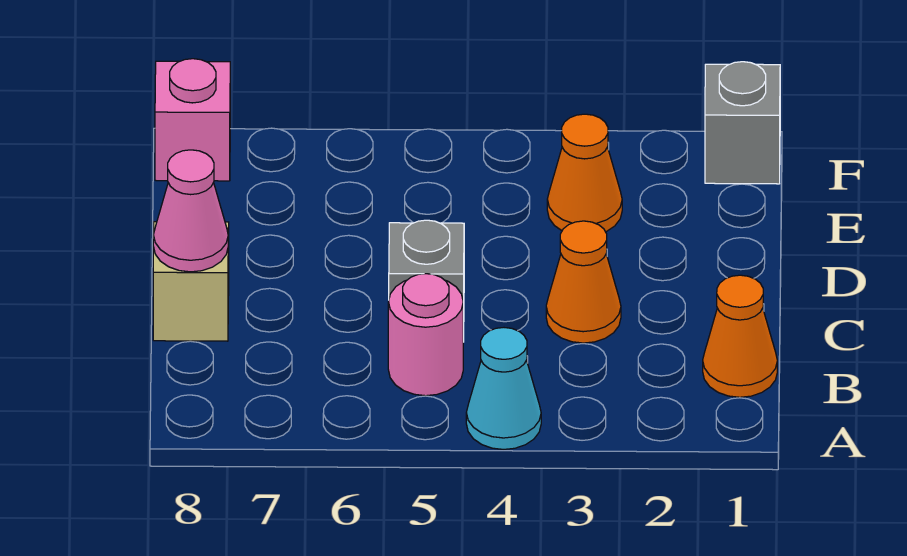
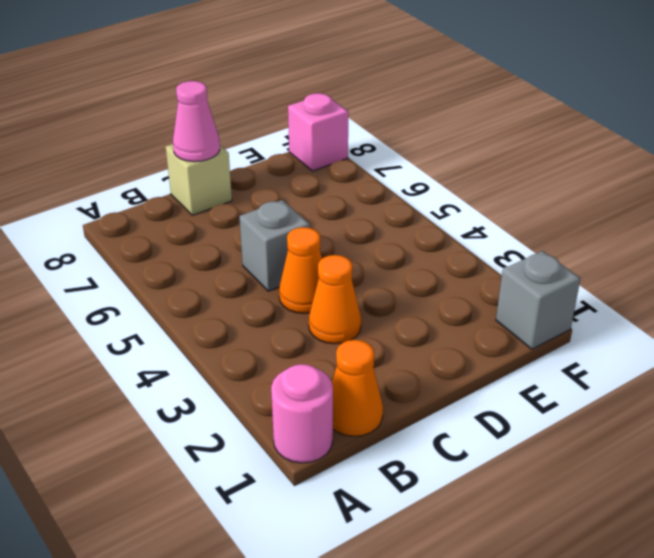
cyan 1x1 cone [466,328,541,449] -> none
pink 1x1 round brick [388,274,463,396] -> pink 1x1 round brick moved to [271,364,333,463]
orange 1x1 cone [547,114,622,232] -> orange 1x1 cone moved to [279,227,322,314]

